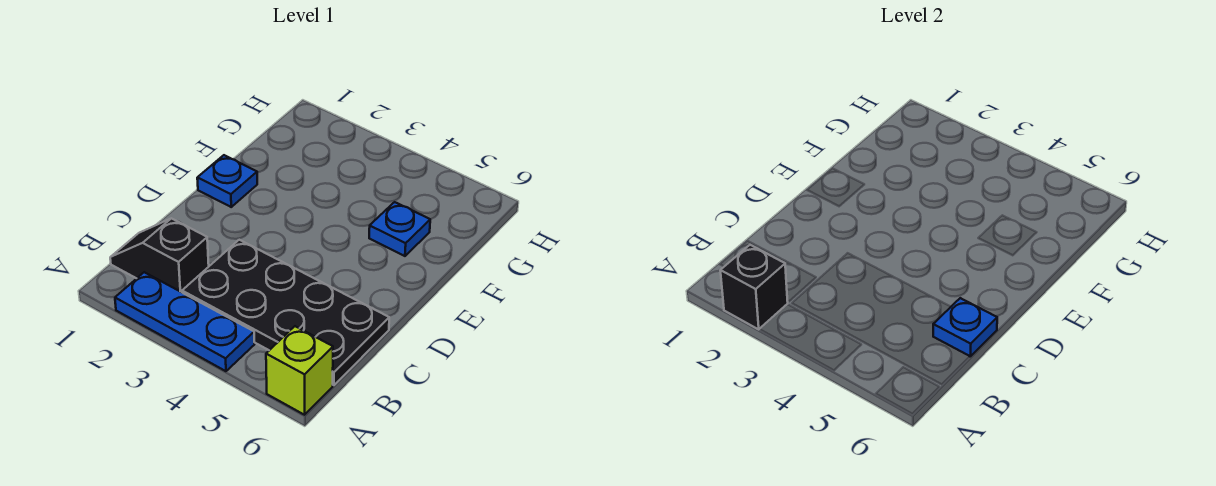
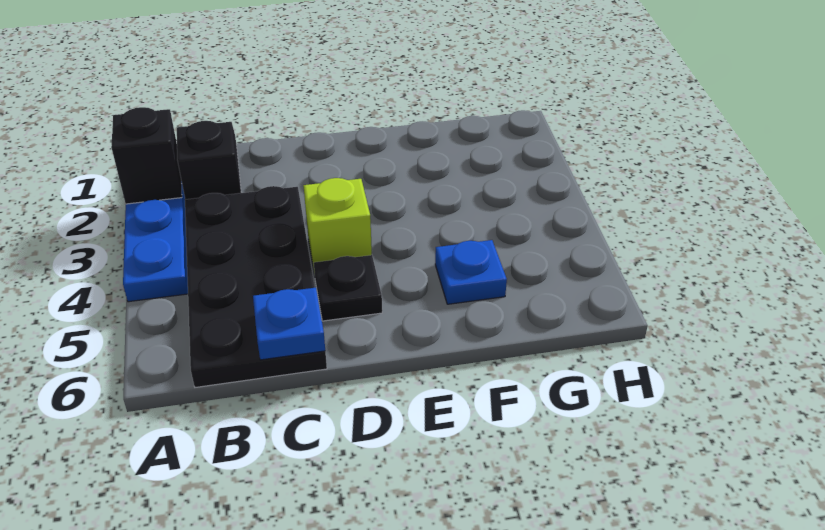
lime 1x1 brick [266,326,333,415] -> lime 1x1 brick moved to [303,178,372,275]
none -> black 1x1 plate [314,255,382,321]
blue 1x1 plate [197,155,257,207] -> none

